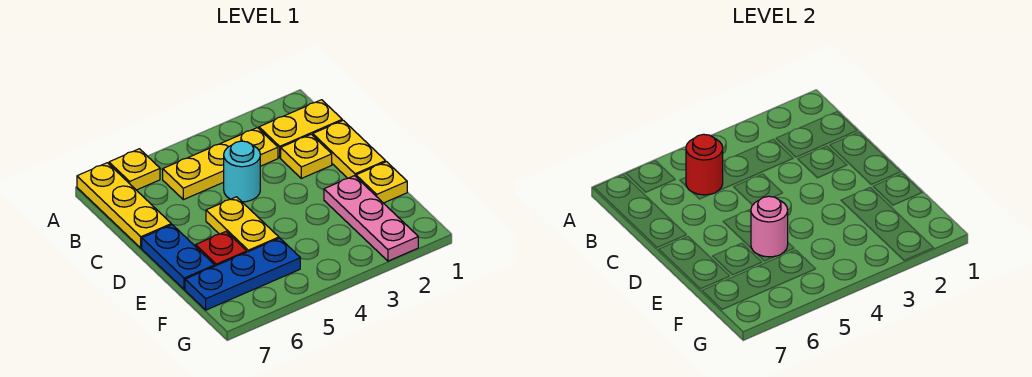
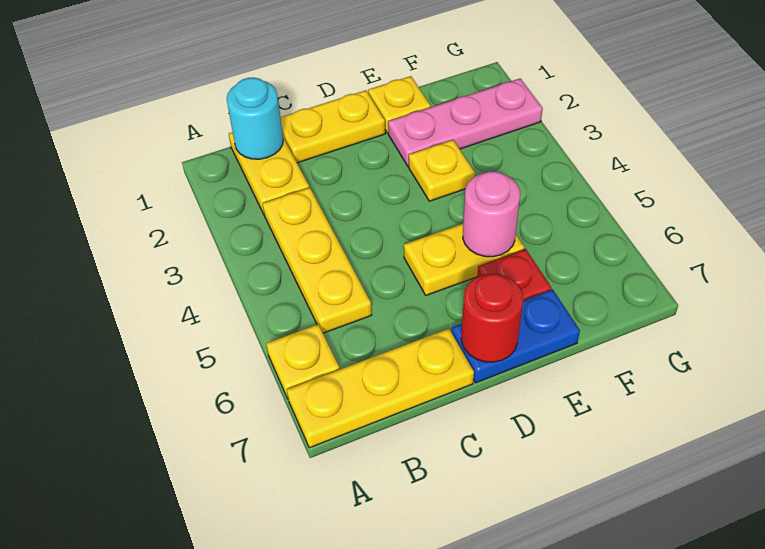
red 1x1 round brick [686,134,723,195] -> red 1x1 round brick moved to [461,274,523,362]
yellow 1x1 plate [281,134,332,178] -> yellow 1x1 plate moved to [409,140,475,201]
cyan 1x1 round brick [224,141,260,202] -> cyan 1x1 round brick moved to [227,78,283,159]
blue 1x3 plate [185,238,300,310] -> none

